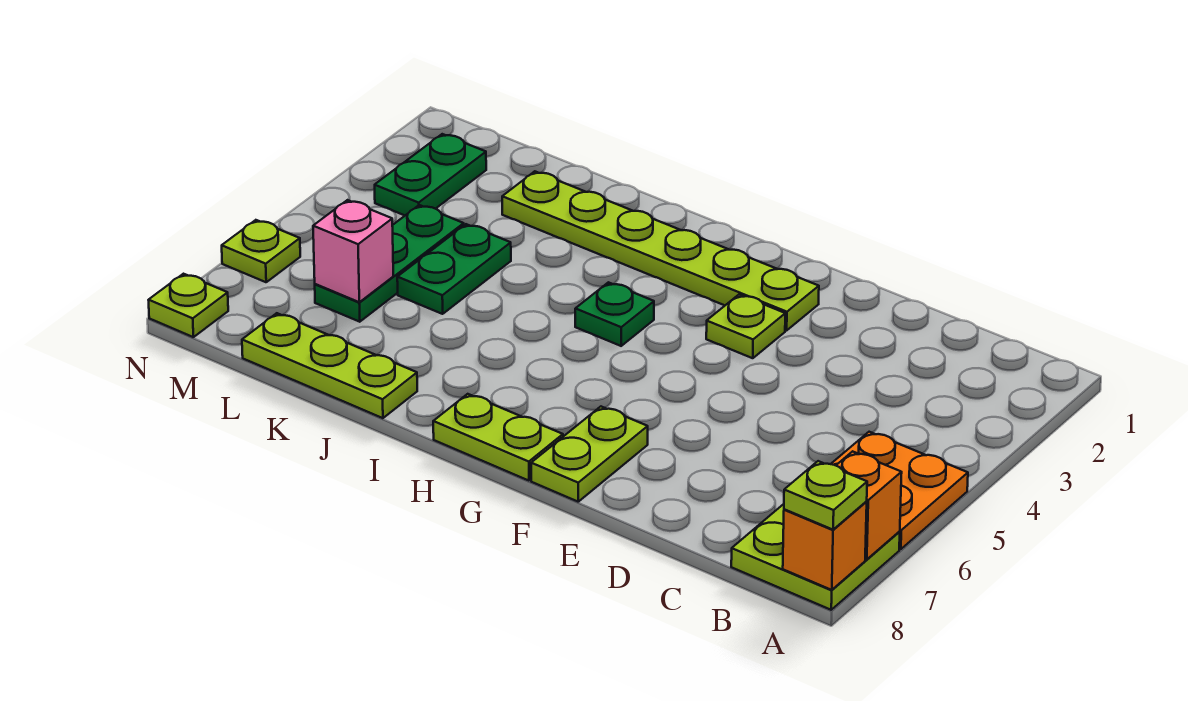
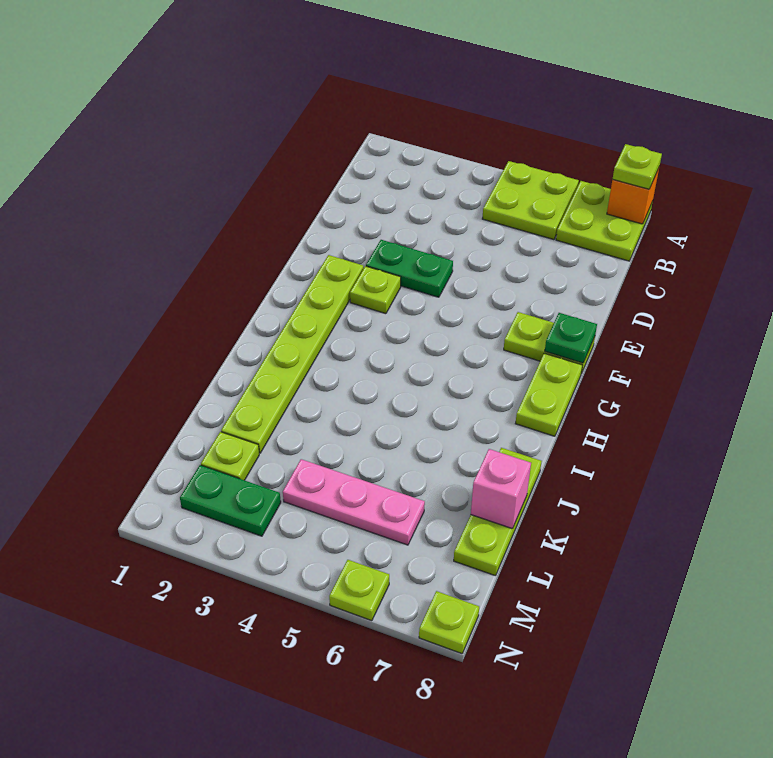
orange 2x2 plate [831,432,968,549] -> lime 2x2 plate [482,161,579,240]
orange 1x1 brick [836,451,902,560] -> none
green 1x1 plate [575,282,654,346] -> green 1x1 plate moved to [545,313,597,363]
green 1x2 plate [397,224,511,314] -> green 1x2 plate moved to [366,240,453,297]
none -> lime 1x1 plate [201,432,259,480]
green 1x3 plate [315,205,464,322] -> pink 1x3 plate [283,459,425,545]
pink 1x1 brick [313,200,393,302] -> pink 1x1 brick moved to [471,449,531,529]

